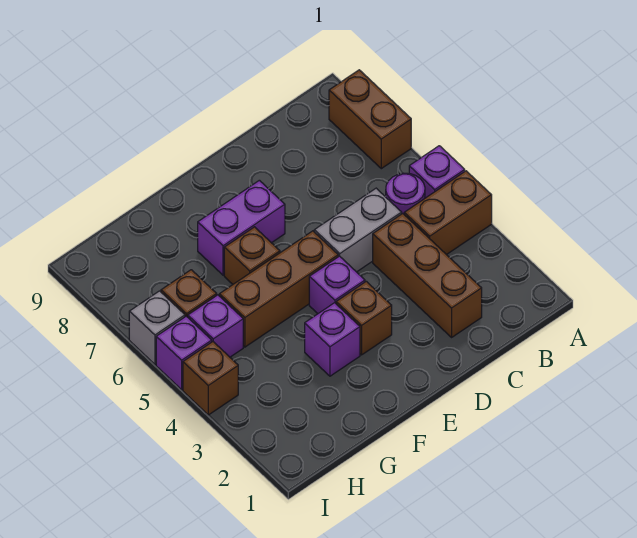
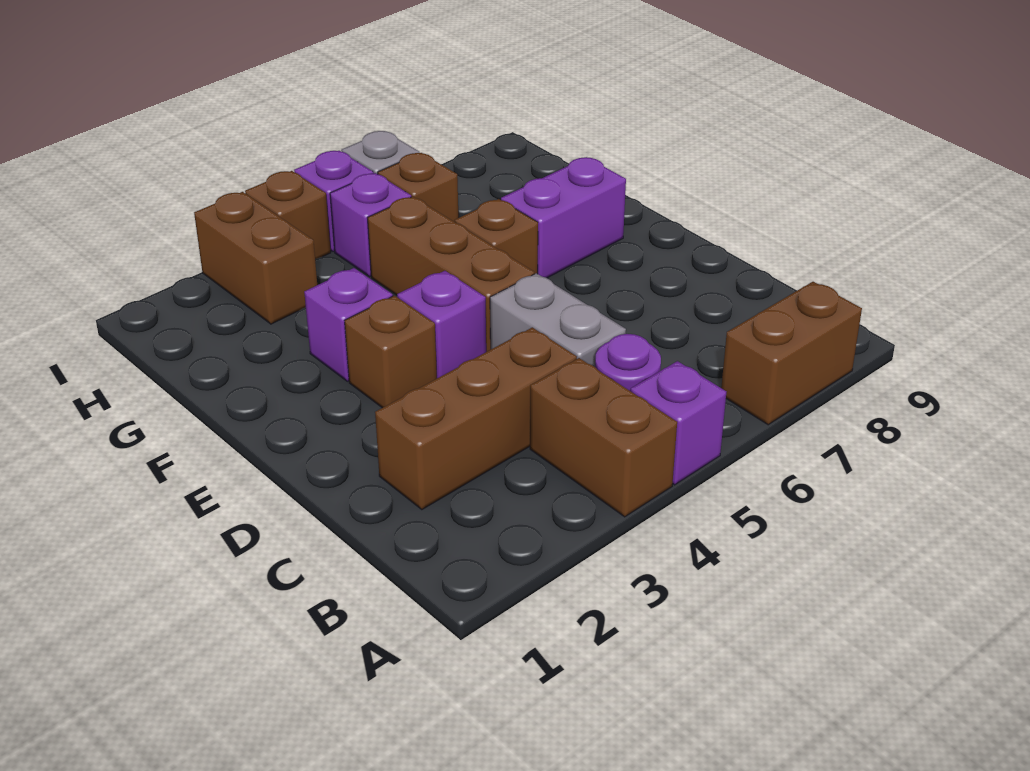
purple 1x2 brick [198,180,285,275] -> purple 1x2 brick turned to [501,157,626,278]
none -> brown 1x2 brick [194,192,317,324]

